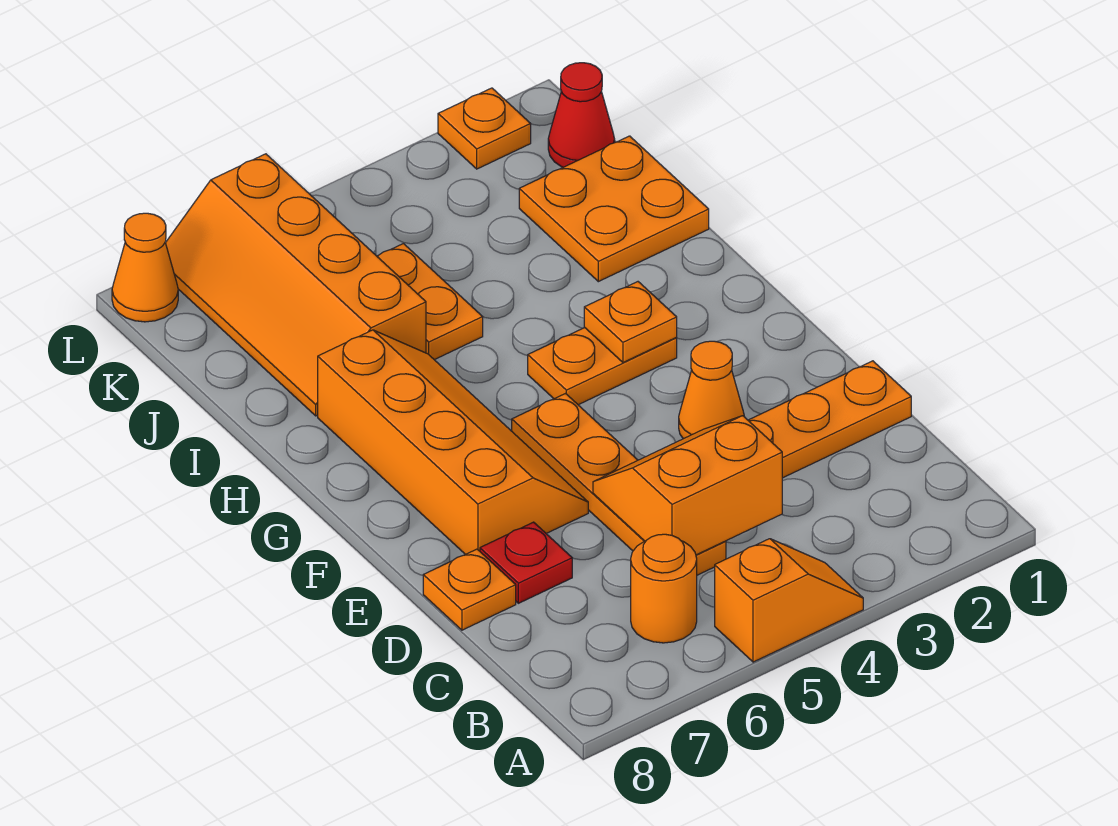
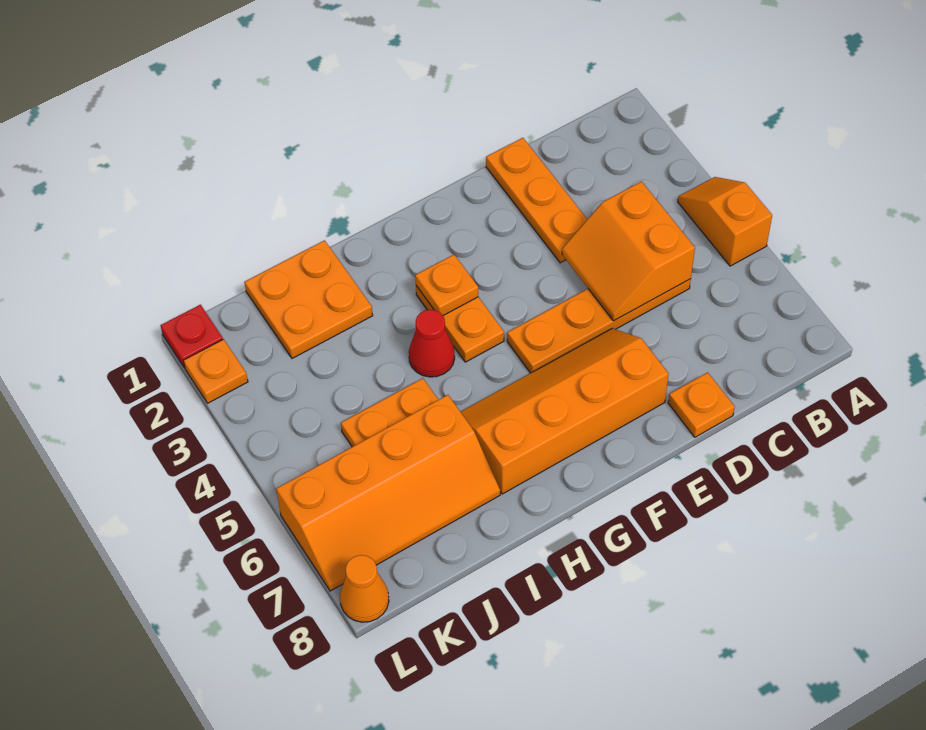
orange 1x1 round brick [631,534,697,643] -> none
red 1x1 plate [480,522,572,603] -> red 1x1 plate moved to [160,305,223,368]
orange 1x1 cone [679,341,744,439] -> none
red 1x1 cone [548,63,615,167] -> red 1x1 cone moved to [409,310,455,377]

